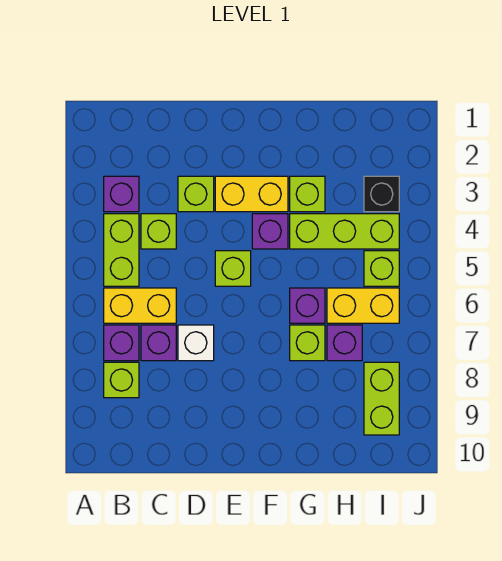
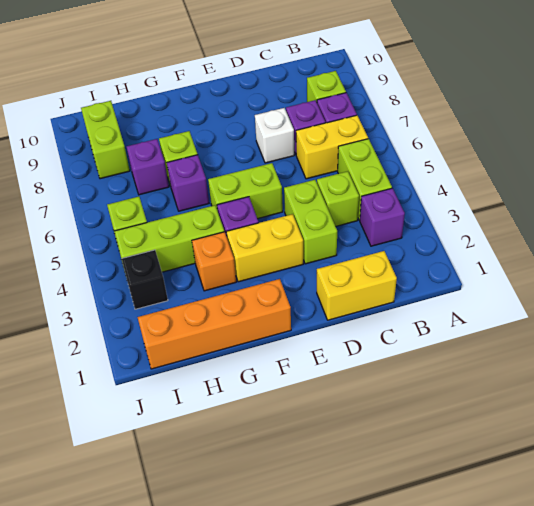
lime 1x1 brick [178,176,214,212] -> lime 1x2 brick [284,180,337,264]
lime 1x1 brick [215,251,251,286] -> lime 1x2 brick [208,163,283,219]
none -> orange 1x4 brick [138,279,291,369]
lime 1x1 brick [290,176,325,212] -> orange 1x1 brick [192,232,236,291]
yellow 1x2 brick [327,288,399,323] -> yellow 1x2 brick moved to [316,251,397,320]

